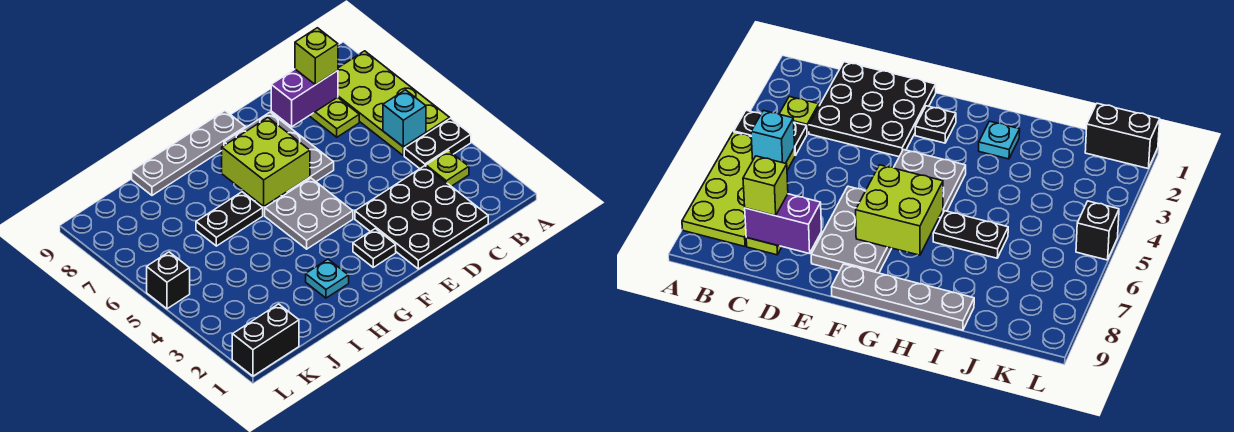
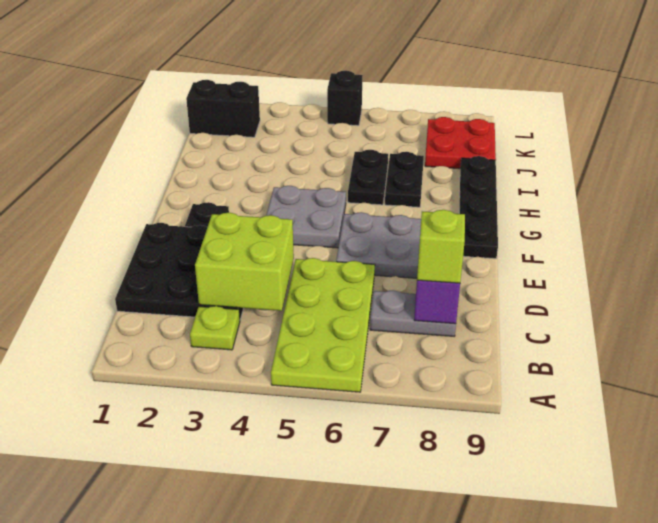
black 1x2 plate [404,118,471,169] -> black 1x2 plate moved to [385,152,424,207]
lime 2x4 plate [338,51,450,156] -> lime 2x4 plate turned to [271,258,375,392]
cyan 1x1 brick [383,90,426,147] -> none
lime 1x2 plate [310,97,359,137] -> grey 1x2 plate [370,290,456,336]
lime 2x2 brick [222,118,310,206] -> lime 2x2 brick moved to [195,213,294,311]
grey 1x4 plate [132,111,245,195] -> black 1x4 plate [459,156,498,259]
cyan 1x1 plate [306,259,349,298] -> none
none -> red 2x2 plate [425,117,496,169]
black 1x2 brick [232,304,299,376] -> black 1x2 brick turned to [186,80,260,137]

